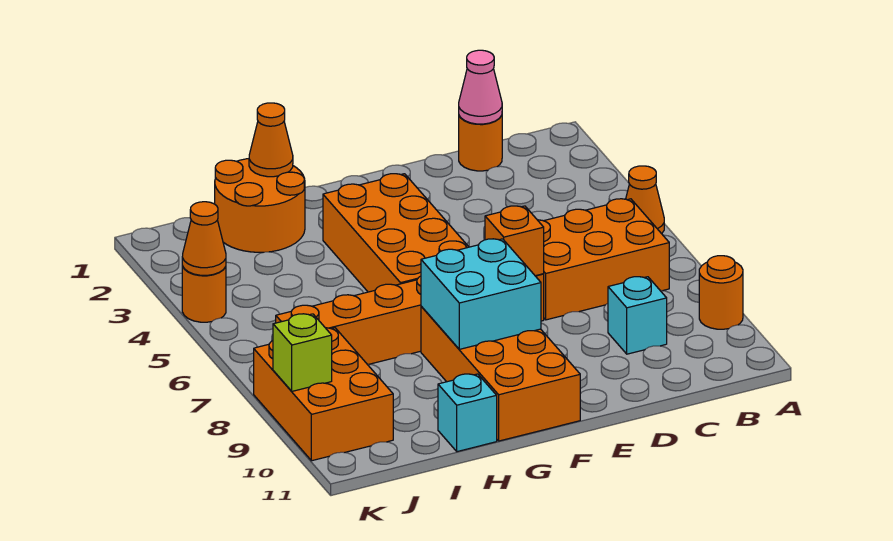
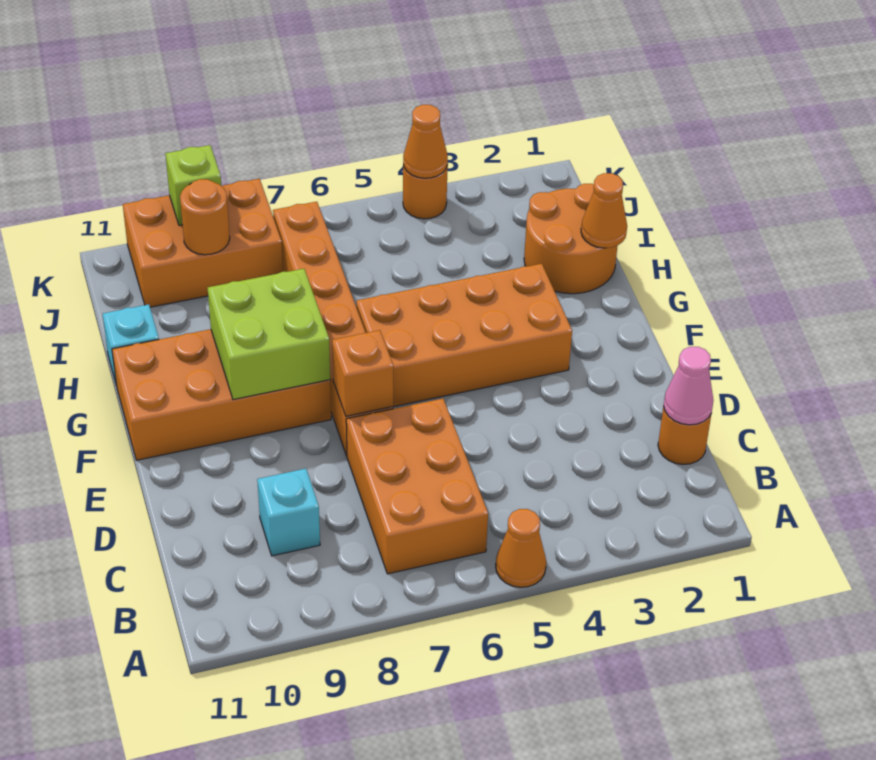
orange 1x1 round brick [699,256,743,329] -> orange 1x1 round brick moved to [180,179,230,255]
cyan 2x2 brick [421,239,541,349] -> lime 2x2 brick [208,269,330,400]

